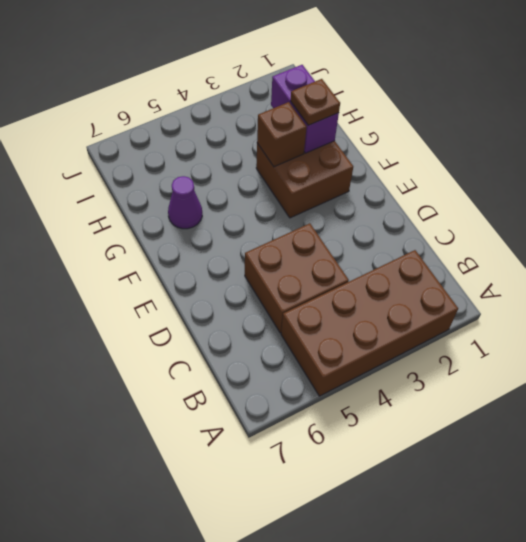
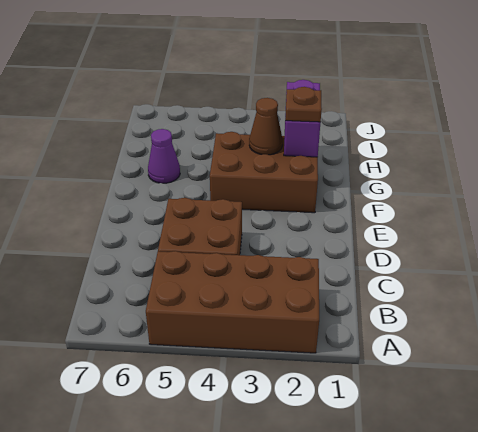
brown 2x2 brick [256,141,353,218] -> brown 2x3 brick [210,132,318,213]
brown 1x1 brick [257,102,307,167] -> brown 1x1 cone [249,98,283,155]

